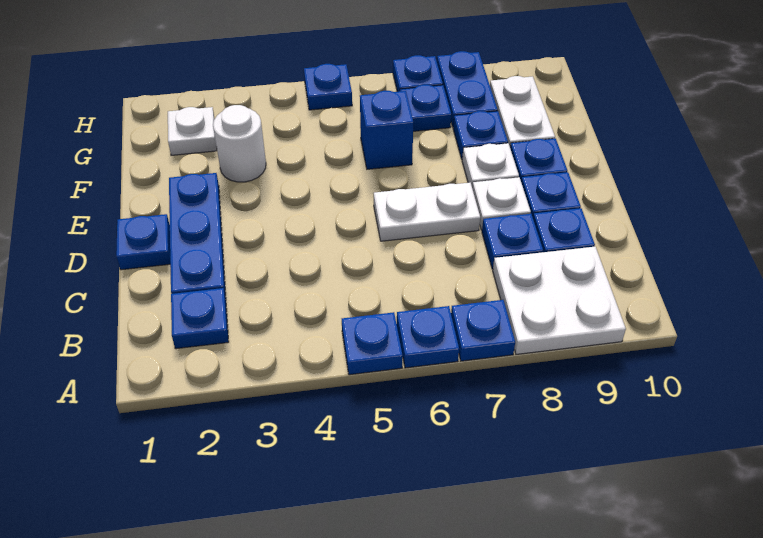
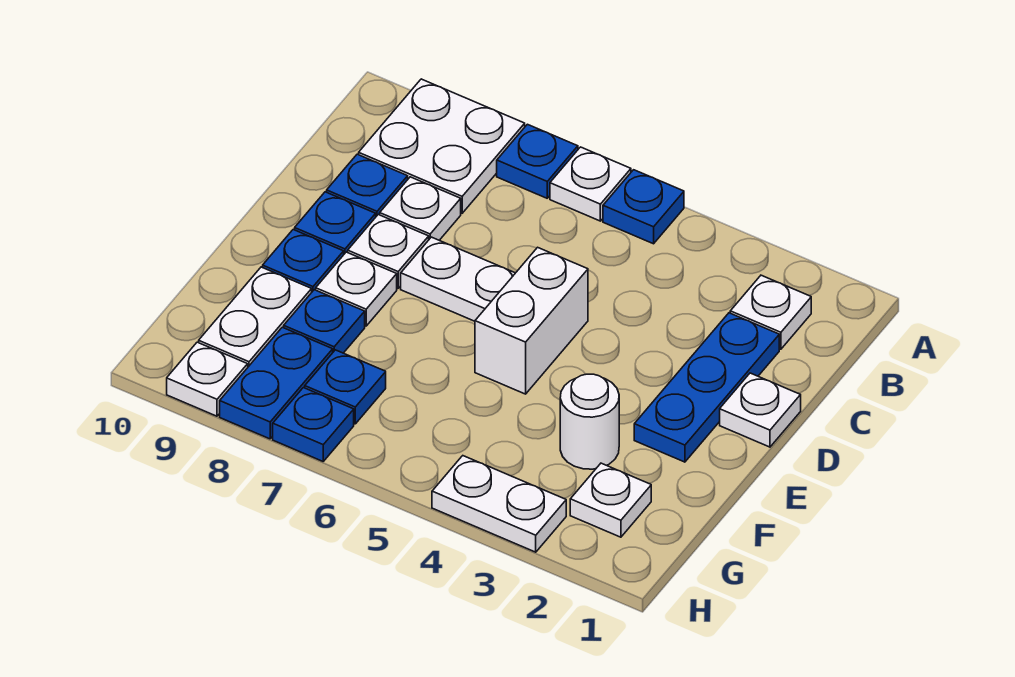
blue 1x1 plate [397,306,459,368] -> white 1x1 plate [550,147,631,221]
blue 1x1 plate [171,288,229,349] -> white 1x1 plate [730,275,811,349]
blue 1x1 plate [482,214,543,269] -> white 1x1 plate [380,177,461,240]
blue 1x1 plate [116,214,170,270] -> white 1x1 plate [720,373,801,447]
none -> white 1x2 brick [475,247,588,394]
blue 1x1 brick [360,91,413,169] -> none
none -> white 1x2 plate [432,456,566,552]
blue 1x1 plate [304,64,352,110] -> none
none -> white 1x1 plate [167,342,248,416]

